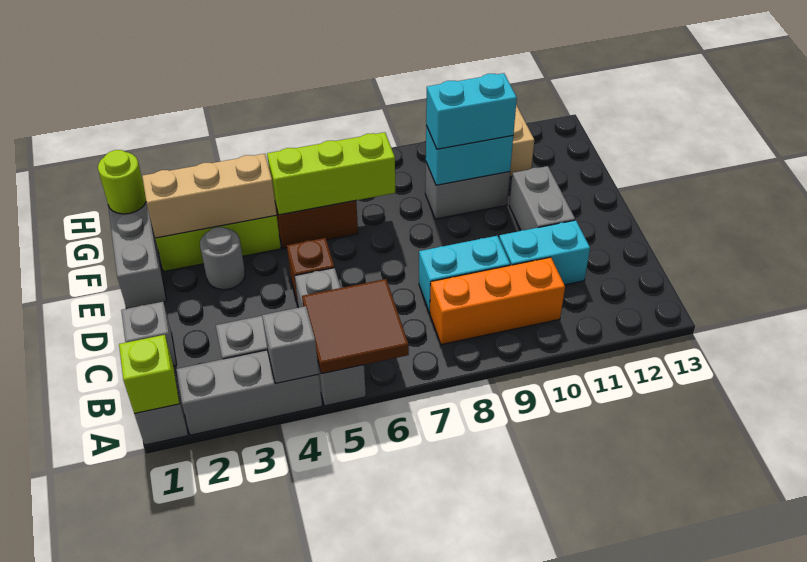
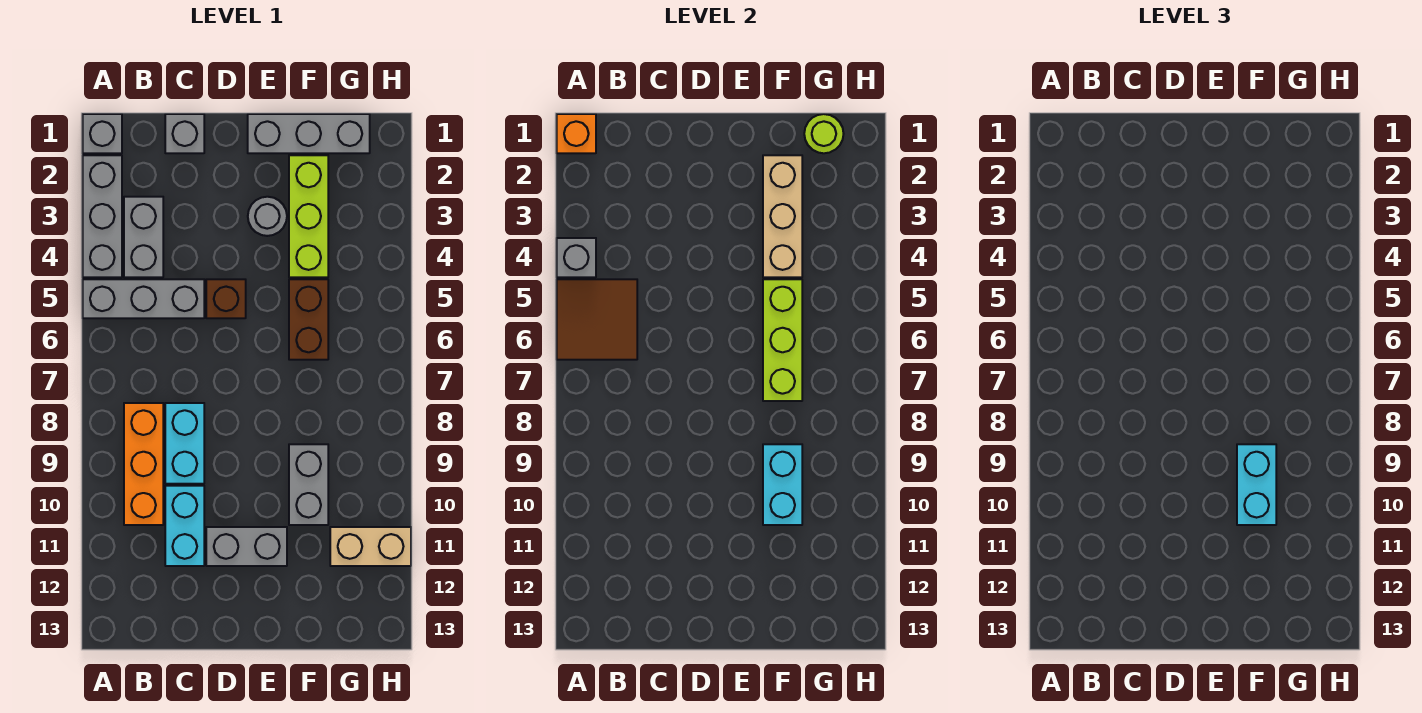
lime 1x1 brick [119,335,180,414] -> orange 1x1 brick [557,114,596,153]

